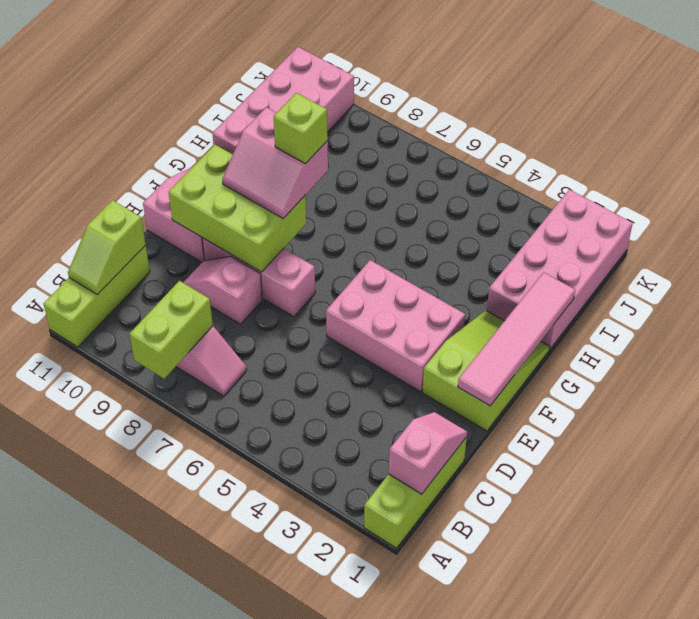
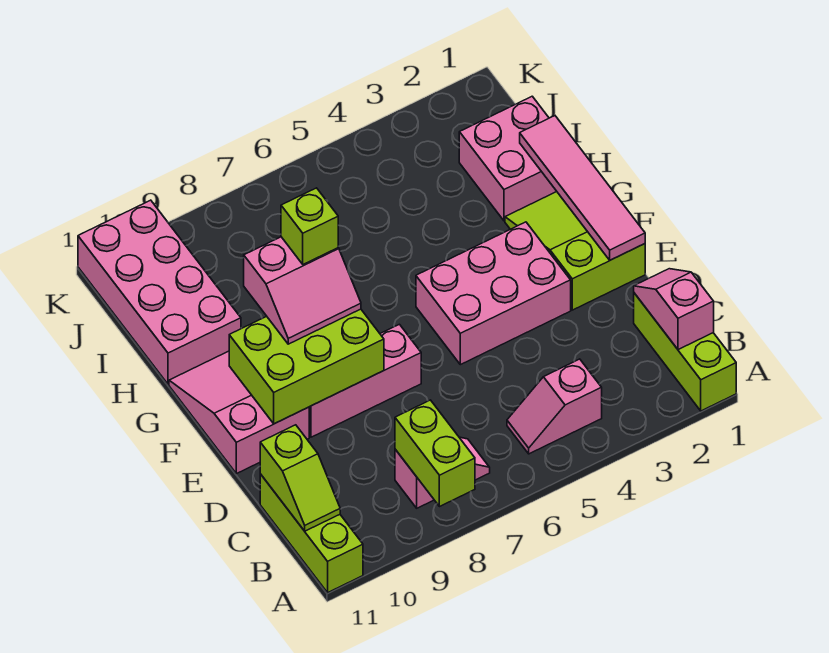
pink 1x2 slope [183,256,262,324] -> pink 1x2 slope moved to [507,359,602,454]
pink 2x4 brick [487,190,633,350] -> pink 2x2 brick [459,96,557,221]

